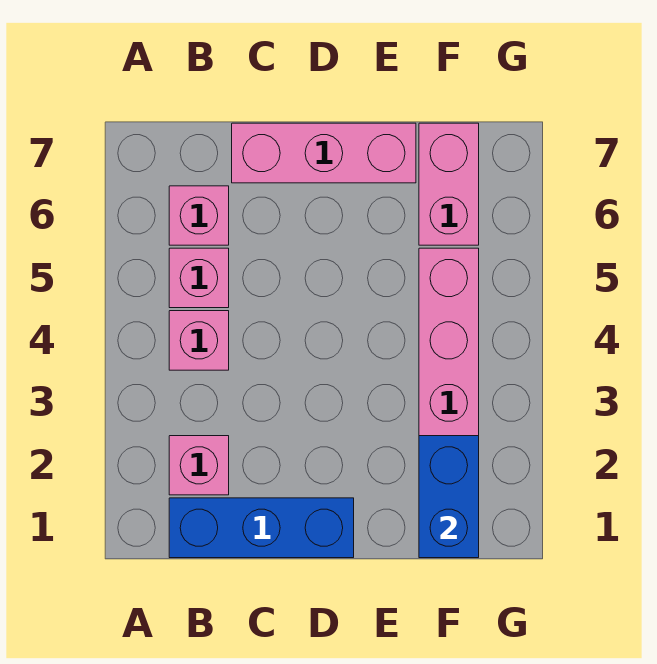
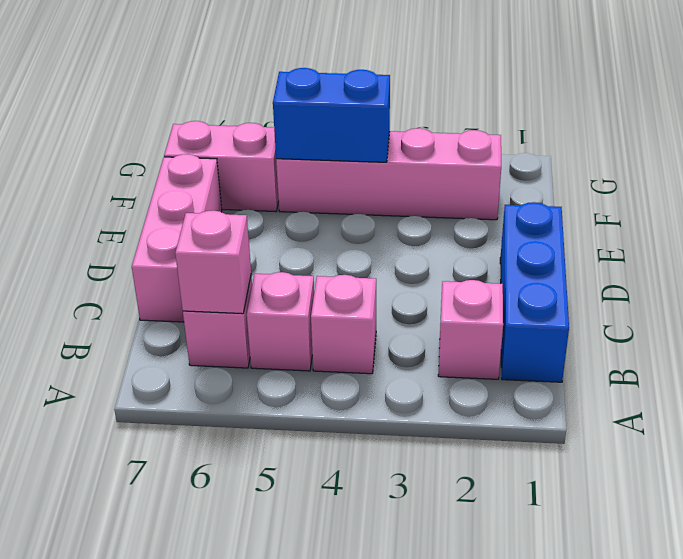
none -> pink 1x1 brick [175,210,251,314]
blue 1x2 brick [419,436,479,558] -> blue 1x2 brick moved to [273,68,390,162]

